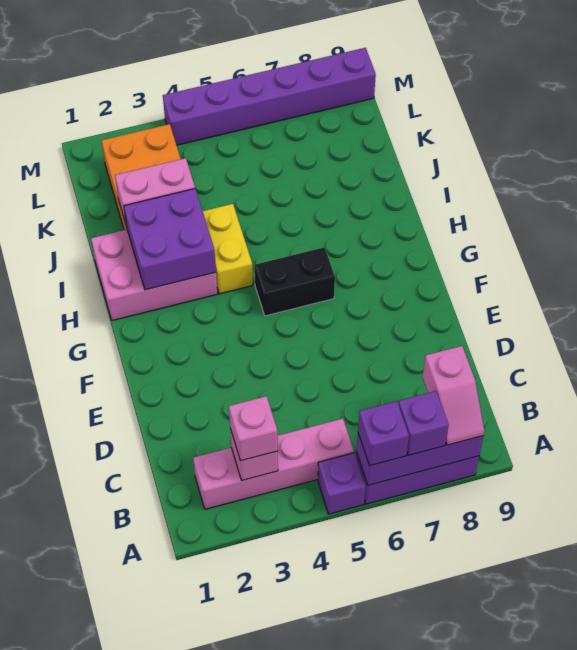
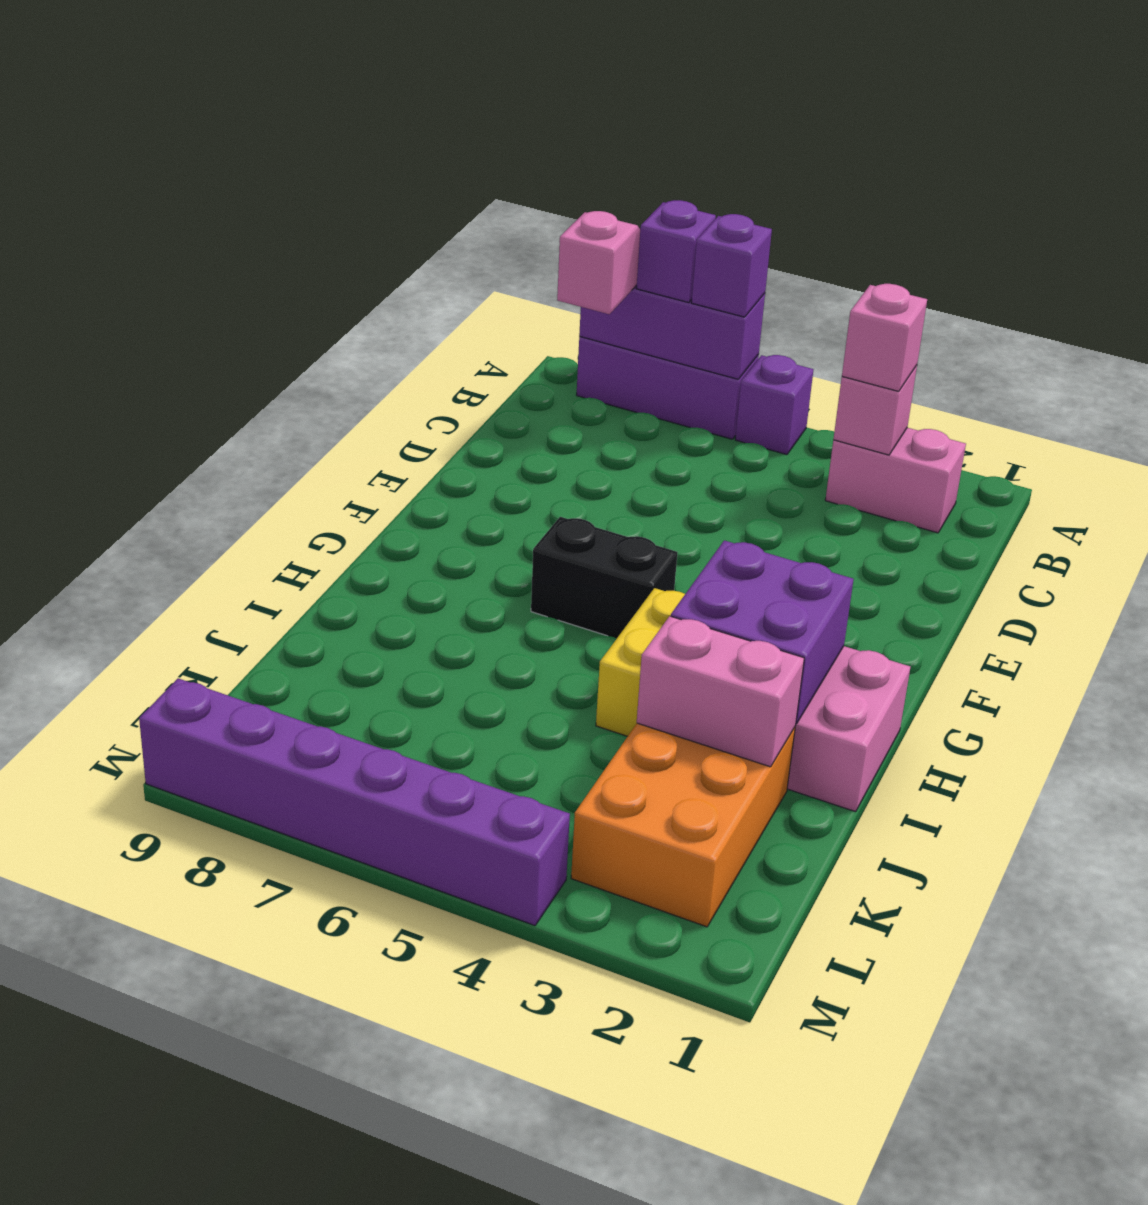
pink 1x4 brick [193,419,354,509] -> pink 1x2 brick [825,428,966,533]

